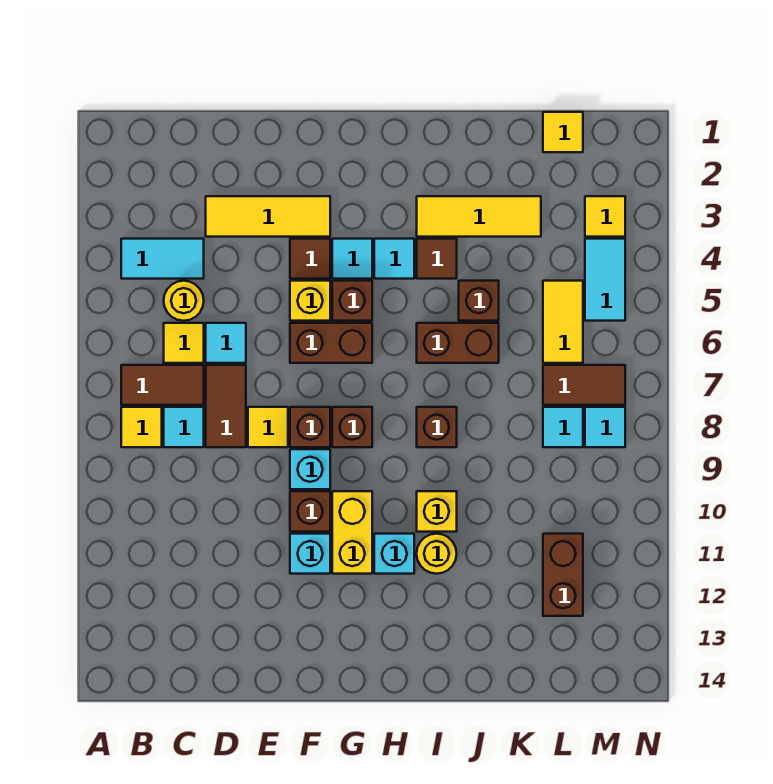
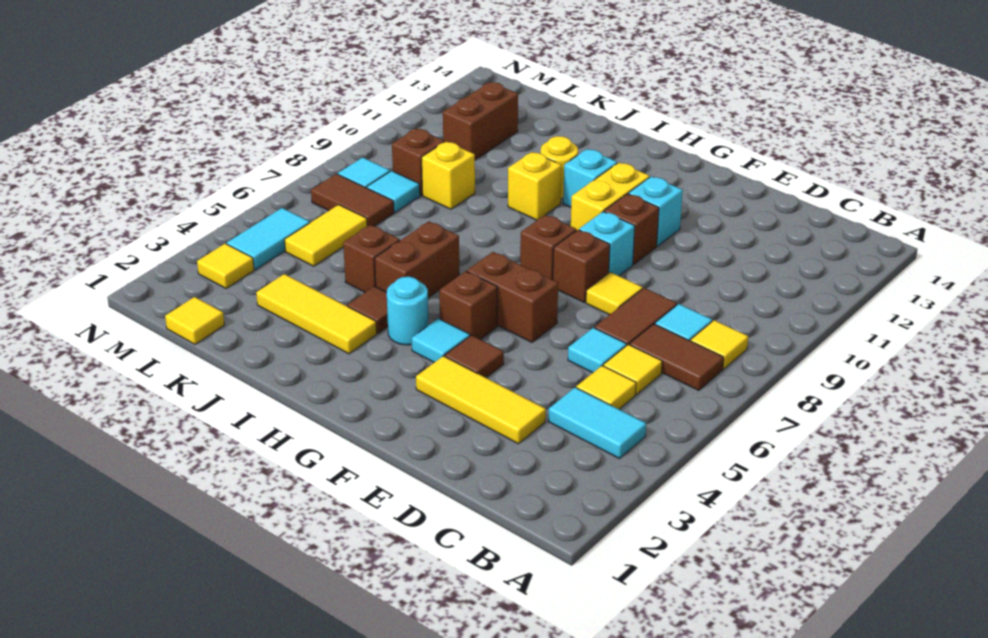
yellow 1x1 round brick [164,281,204,321] -> yellow 1x1 tile [576,366,636,409]
yellow 1x1 brick [290,281,330,321] -> yellow 1x1 brick moved to [422,142,475,209]
cyan 1x1 tile [374,239,414,279] -> cyan 1x1 round brick [387,277,429,345]
brown 1x2 brick [417,323,499,363] -> brown 1x2 brick turned to [375,221,459,298]
brown 1x1 brick [417,407,457,447] -> brown 1x1 brick moved to [392,128,445,195]

